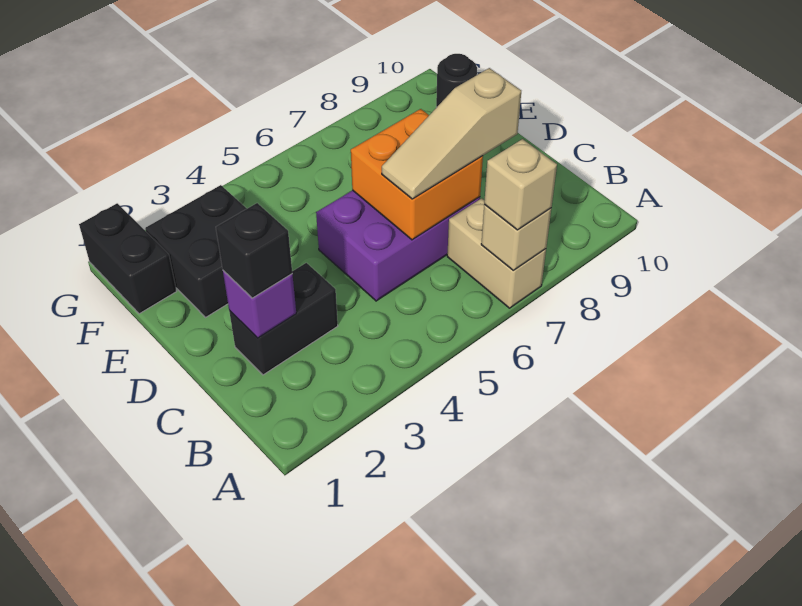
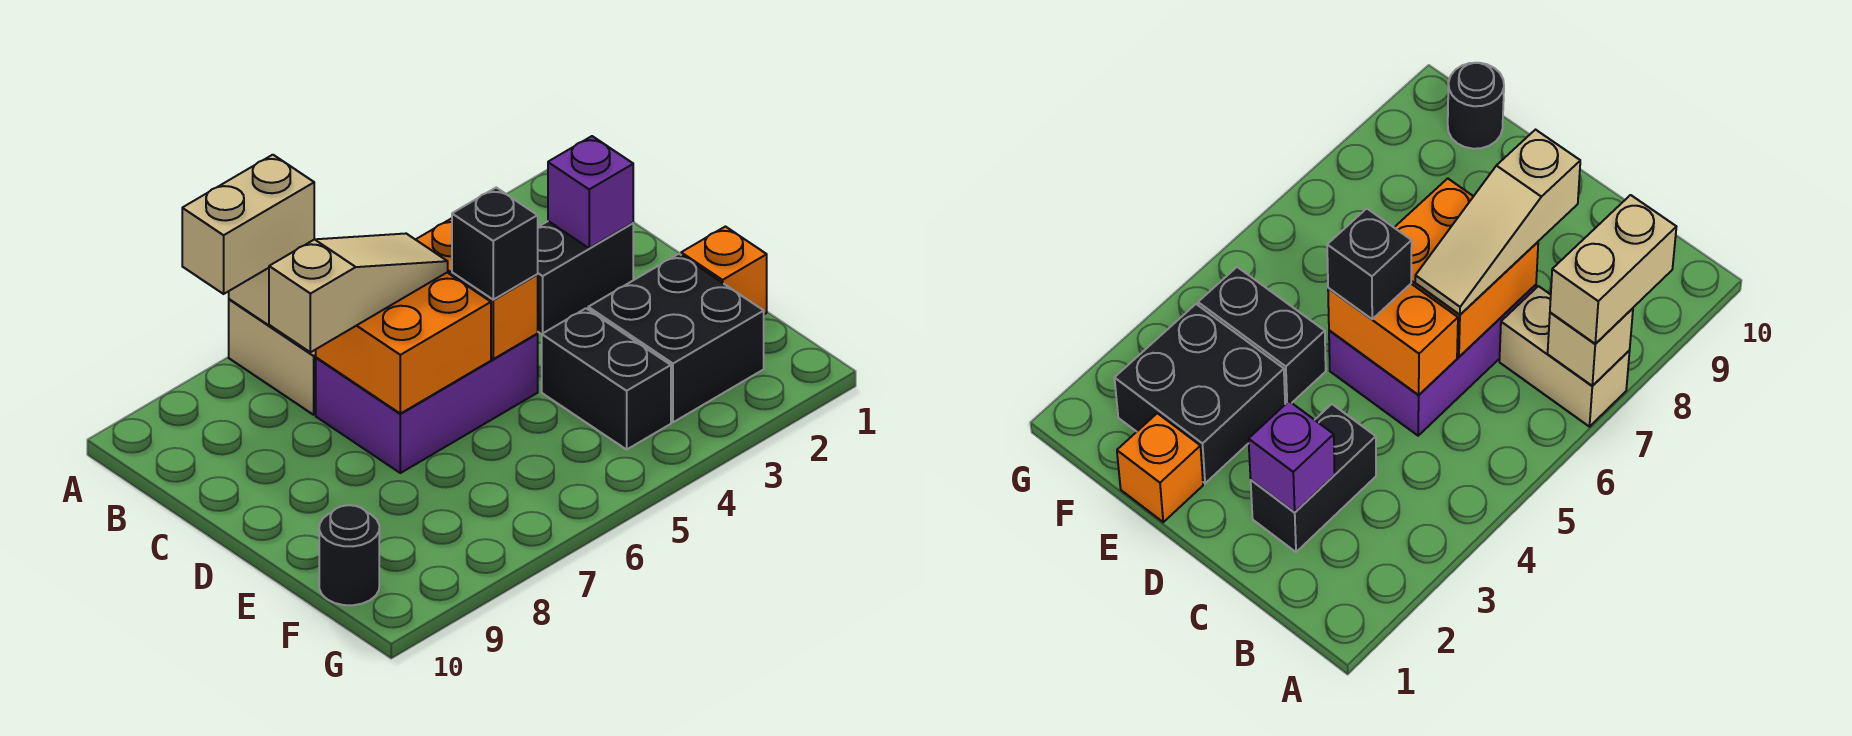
tan 1x1 brick [484,139,557,230] -> tan 1x2 brick [182,155,314,294]
black 1x1 brick [216,203,292,298] -> black 1x1 brick moved to [452,188,538,300]
none -> orange 1x2 brick [416,218,538,359]
none -> orange 1x1 brick [681,227,767,314]
black 1x2 brick [79,203,177,314] -> black 1x2 brick moved to [542,308,671,450]

